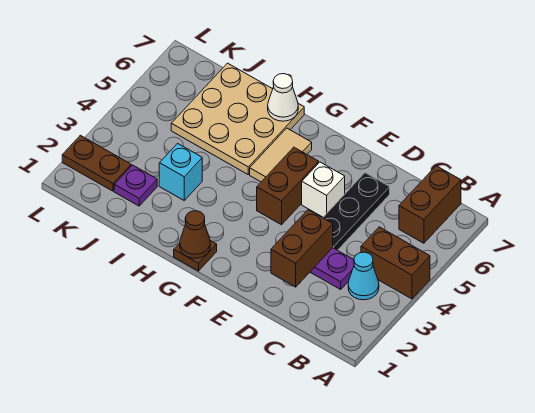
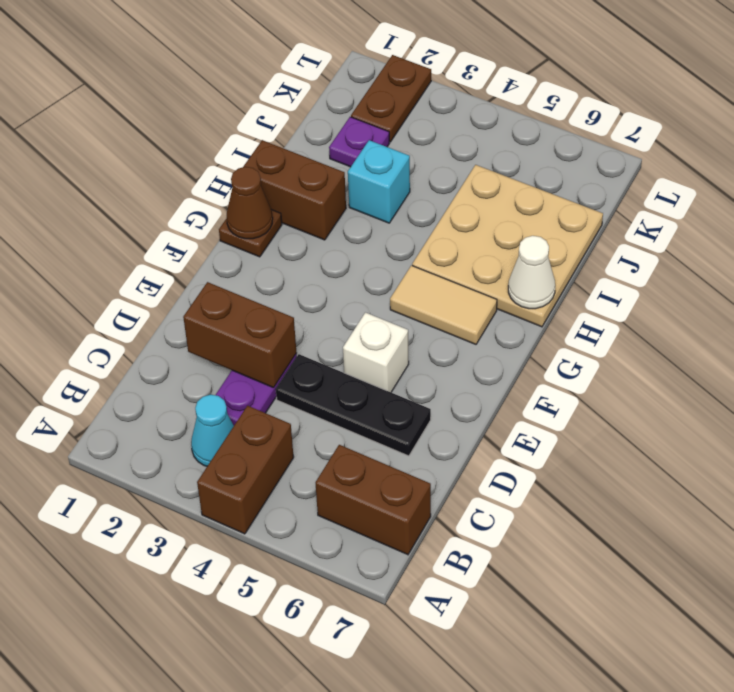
brown 1x2 brick [257,147,319,225] -> brown 1x2 brick moved to [243,140,346,240]

